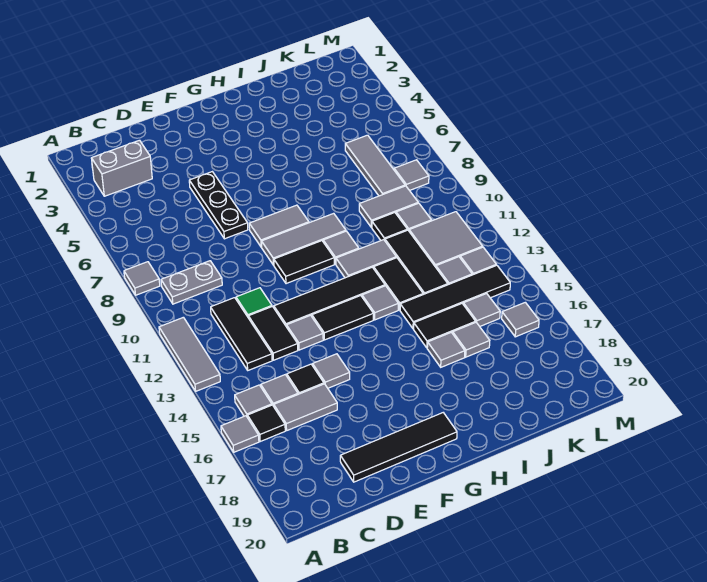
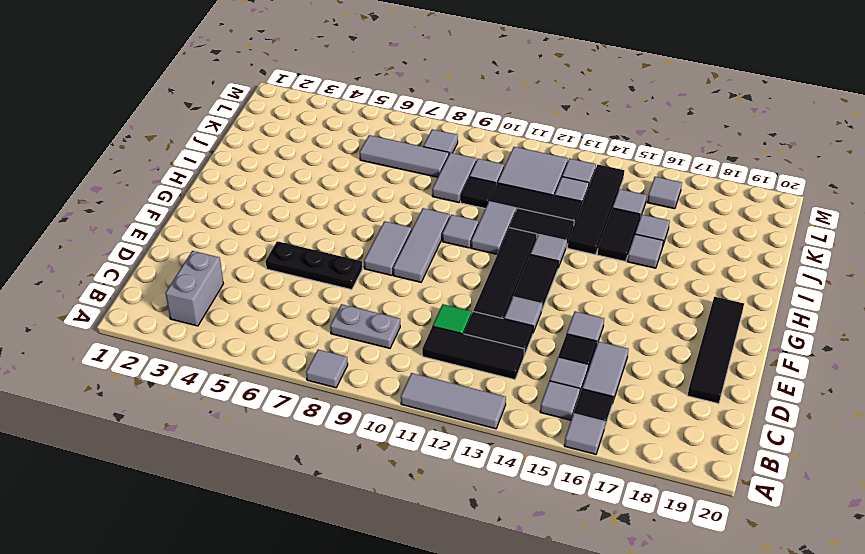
grey 1x2 plate [161,261,222,304] -> grey 1x2 plate turned to [330,304,400,348]
black 1x2 tile [274,241,334,284] -> none

